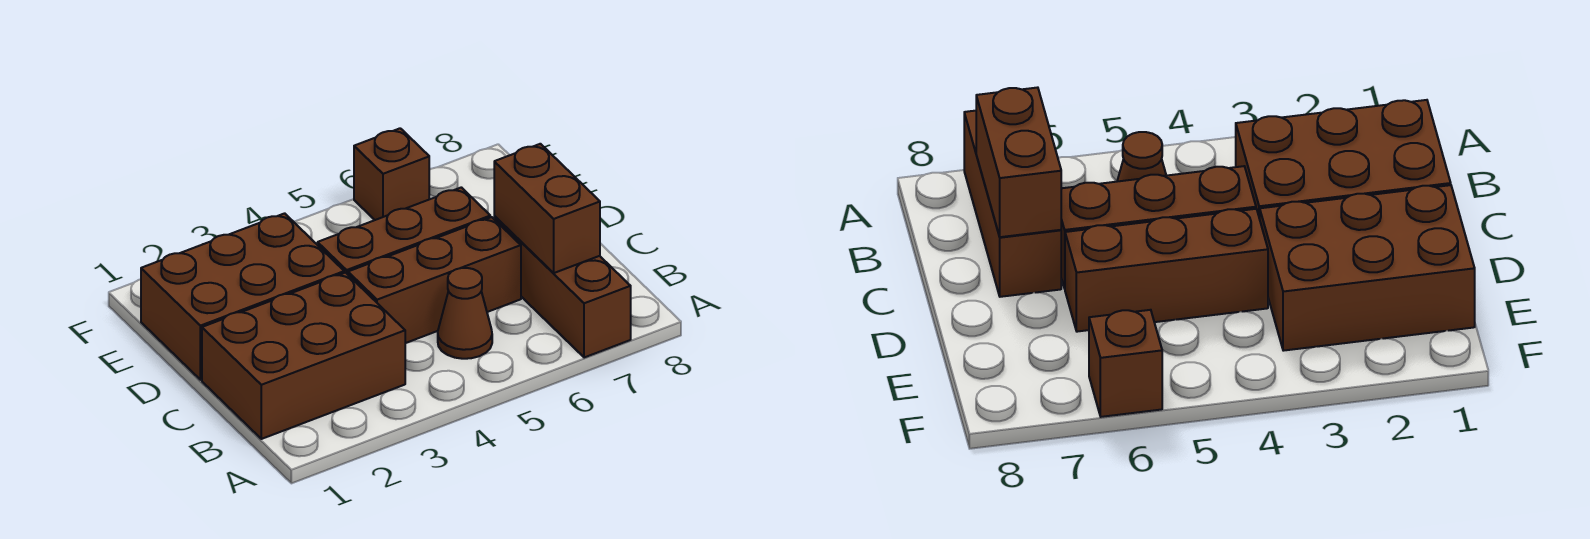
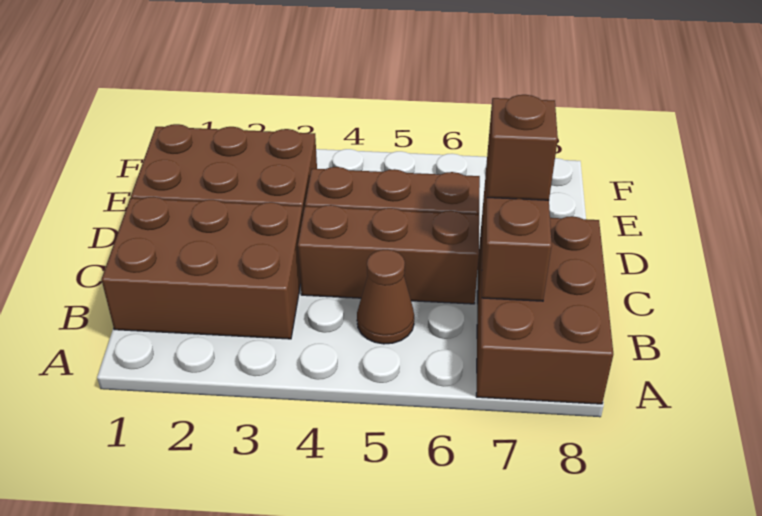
brown 1x3 brick [494,216,631,358] -> brown 2x3 brick [476,216,613,404]
brown 1x1 brick [354,128,429,220] -> brown 1x1 brick moved to [487,95,558,200]

